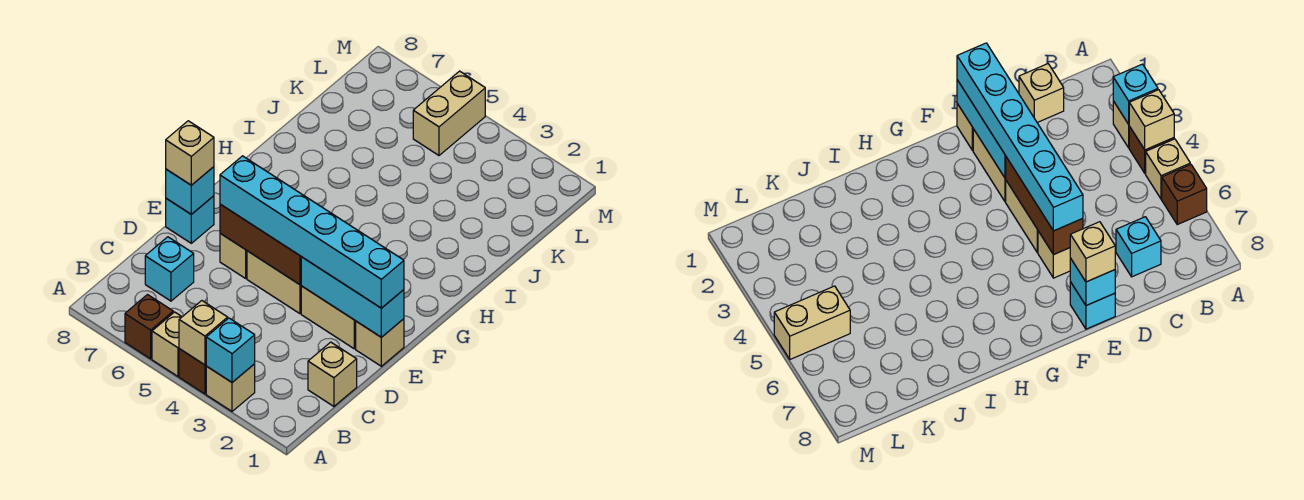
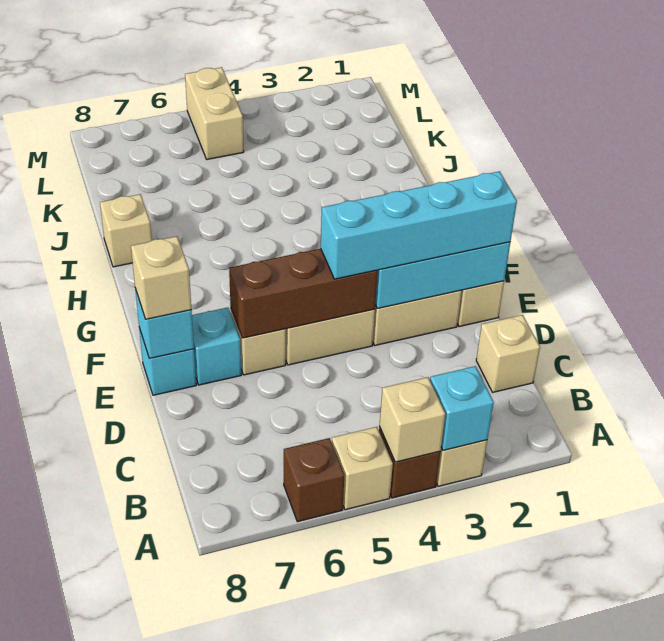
cyan 1x1 brick [145,237,194,301] -> cyan 1x1 brick moved to [192,307,241,385]
cyan 1x6 brick [220,156,404,308] -> cyan 1x4 brick [321,171,517,279]
none -> tan 1x1 brick [100,194,152,267]

